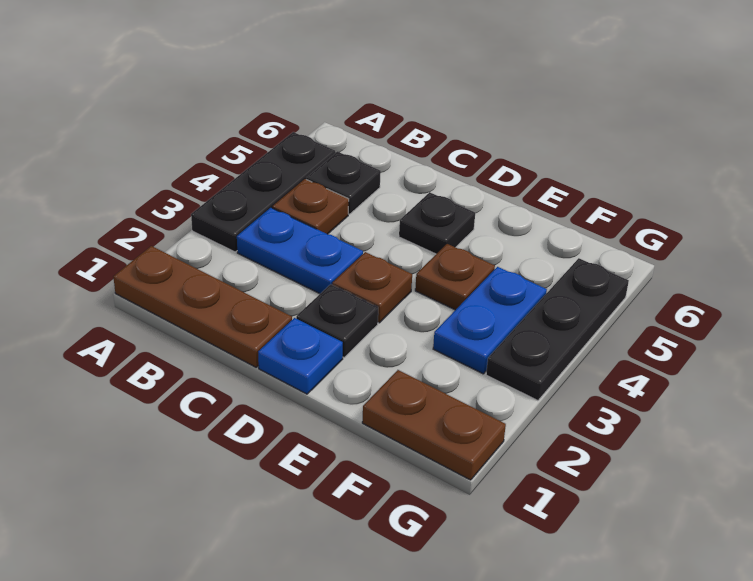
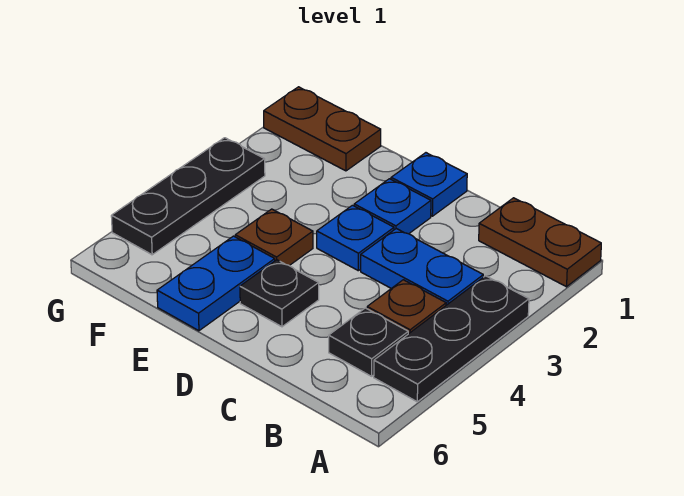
brown 1x3 plate [113,246,292,367] -> brown 1x2 plate [479,198,601,287]
black 1x1 plate [296,284,378,357] -> blue 1x1 plate [354,179,431,234]
brown 1x1 plate [332,252,412,323] -> blue 1x1 plate [317,205,394,271]
blue 1x2 plate [433,267,547,374] -> blue 1x2 plate moved to [157,236,275,331]

